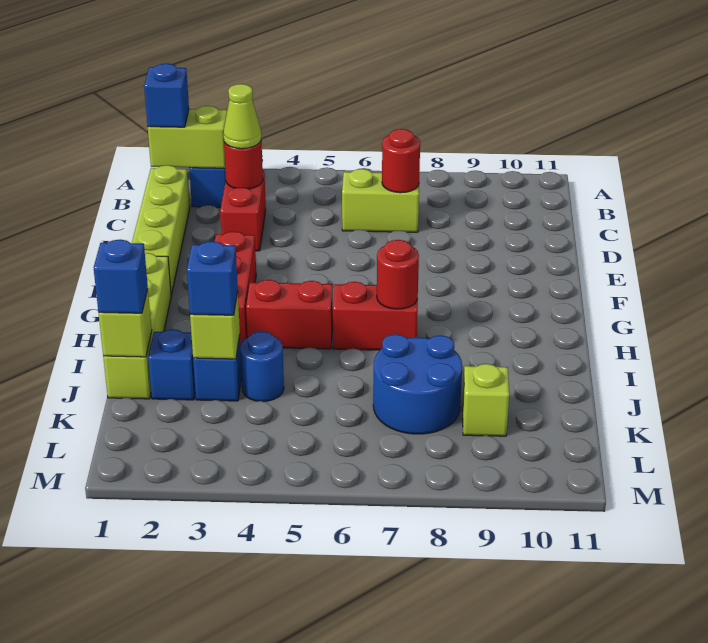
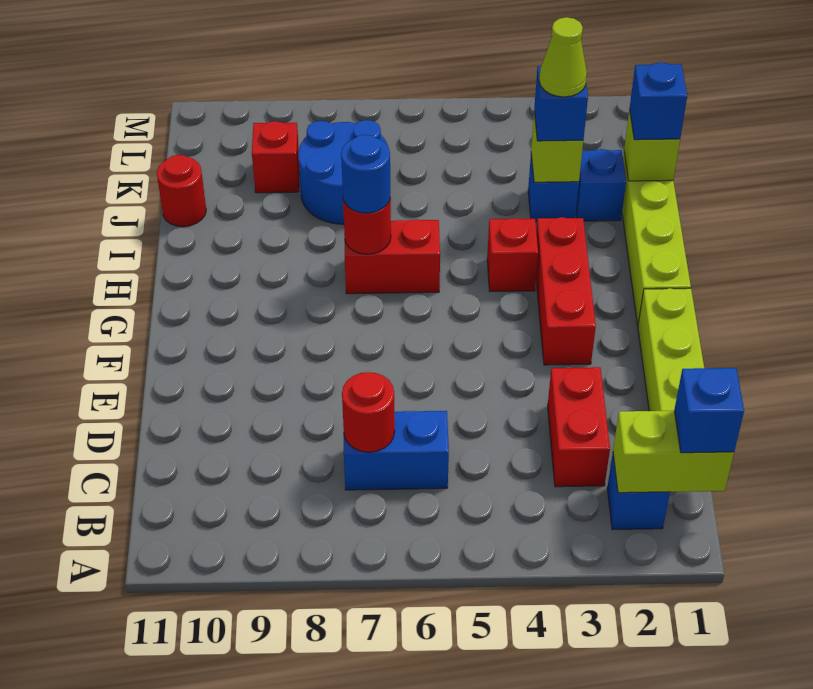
red 1x1 round brick [224,141,263,189] -> red 1x1 round brick moved to [157,155,206,227]
lime 1x1 cone [223,84,261,149] -> lime 1x1 cone moved to [539,17,587,97]
lime 1x2 brick [342,169,419,232] -> blue 1x2 brick [344,411,449,490]
red 1x2 brick [246,280,333,349] -> red 1x1 brick [487,218,538,292]
blue 1x1 round brick [240,331,284,401] -> blue 1x1 round brick moved to [341,135,390,213]
lime 1x1 brick [462,364,509,436] -> red 1x1 brick [252,121,299,193]

